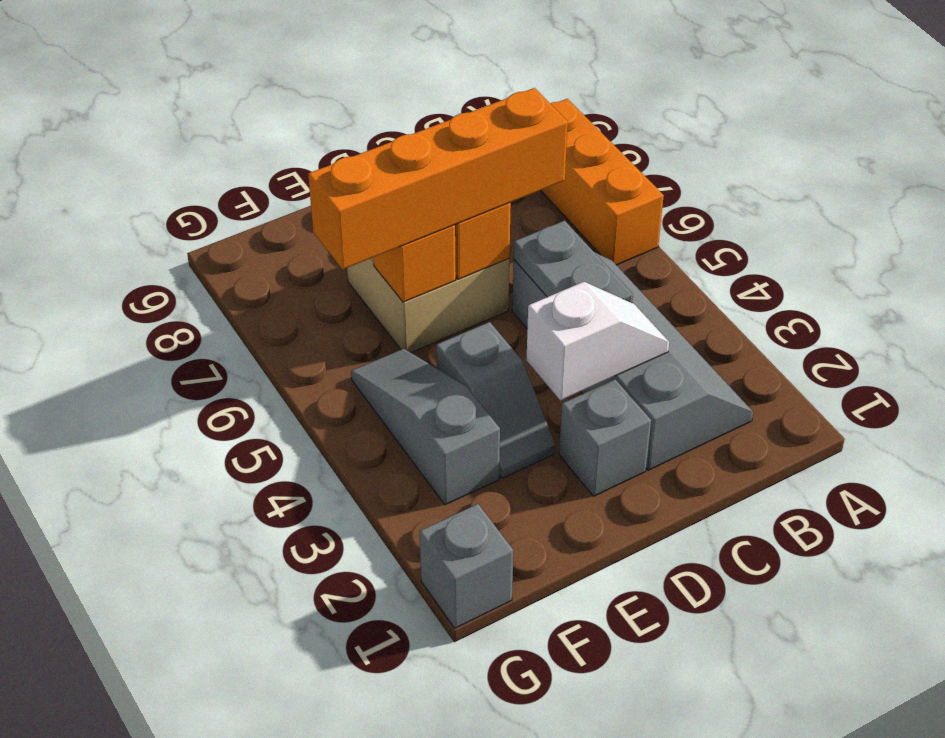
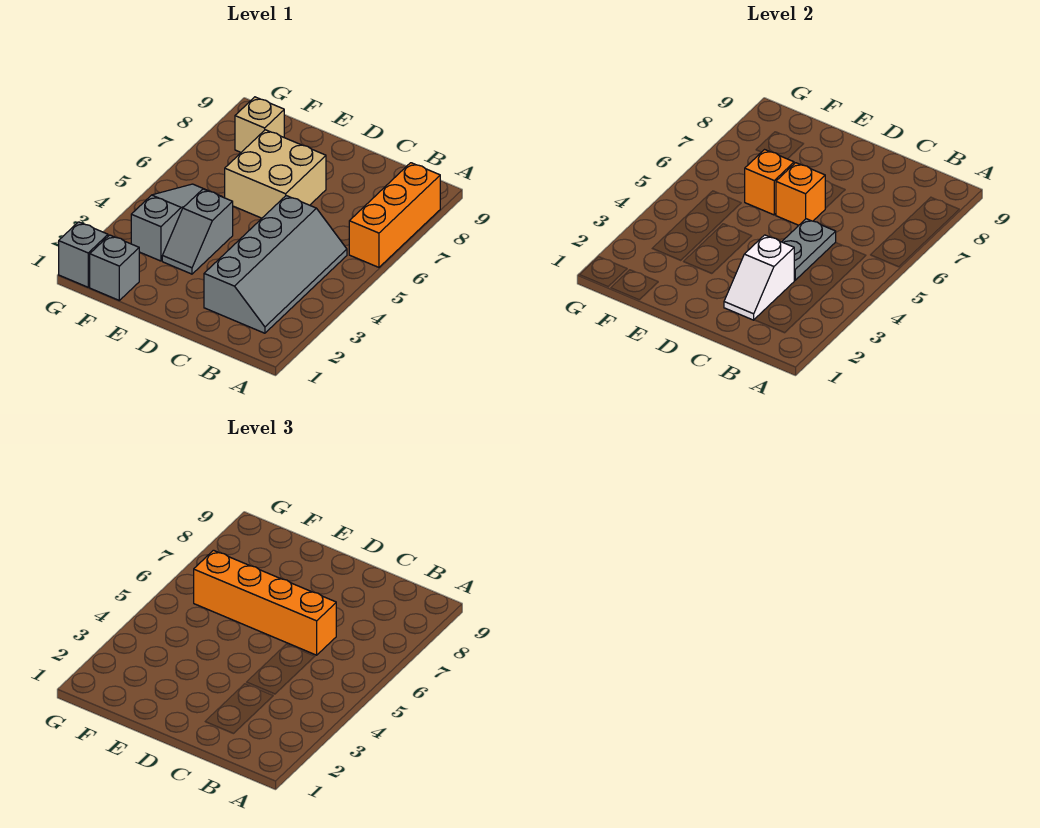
white 1x2 slope [526,282,669,400] -> white 1x2 slope turned to [724,235,794,320]
grey 1x1 brick [559,379,651,496] -> grey 1x1 brick moved to [90,235,139,300]
none -> tan 1x1 brick [235,97,284,152]

